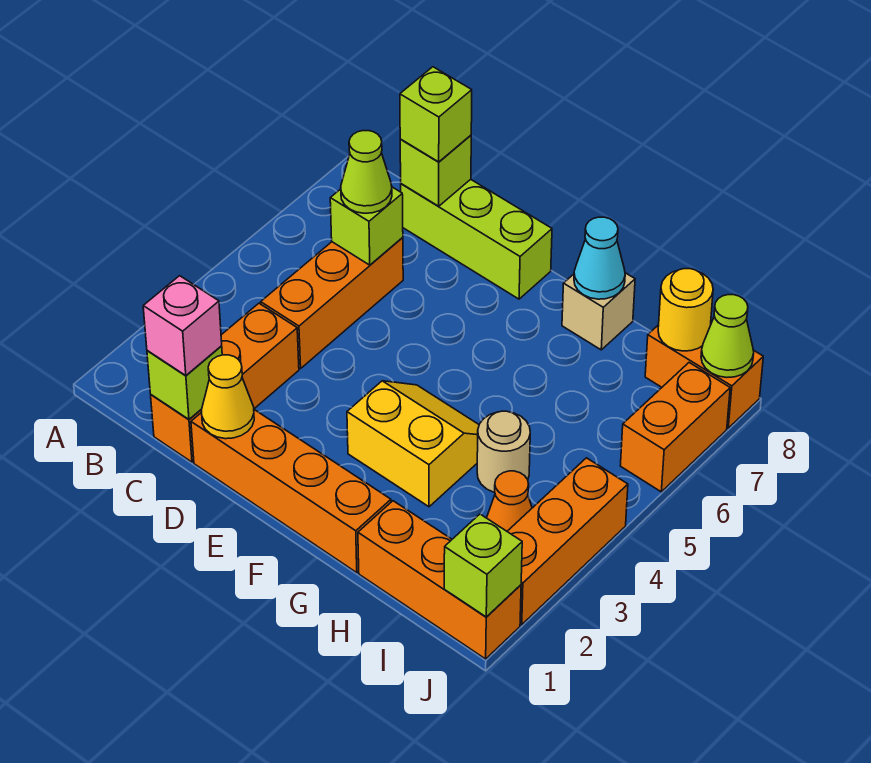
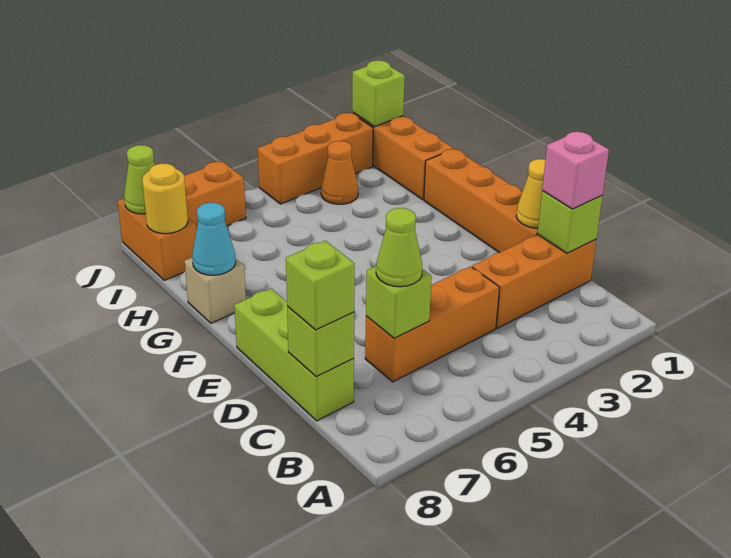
yellow 2x2 slope [347,381,479,507] -> none
tan 1x1 round brick [477,411,530,492] -> none

